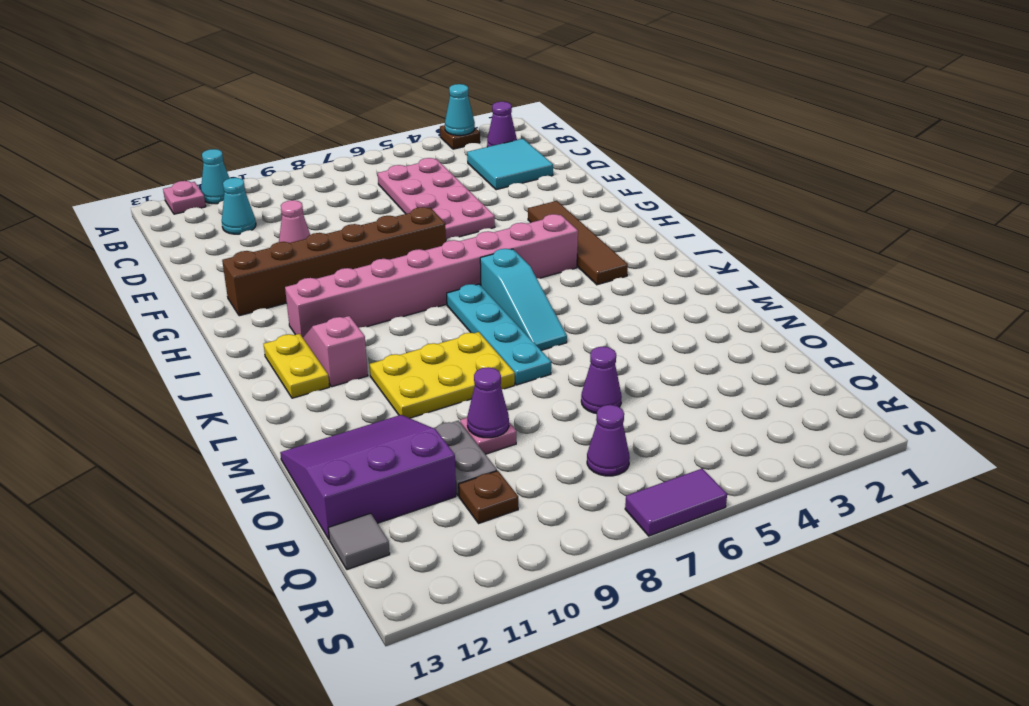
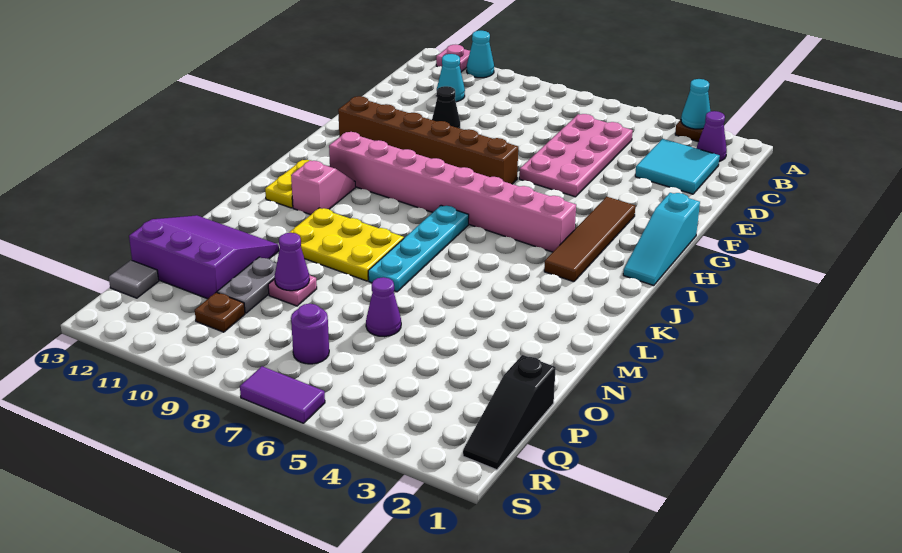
pink 1x1 cone [279,200,310,243] -> black 1x1 cone [432,86,460,128]
cyan 1x3 slope [480,249,567,350] -> cyan 1x3 slope moved to [623,193,700,285]
none -> black 1x3 slope [463,355,556,470]
purple 1x1 cone [587,405,630,476] -> purple 1x1 round brick [291,304,329,364]

